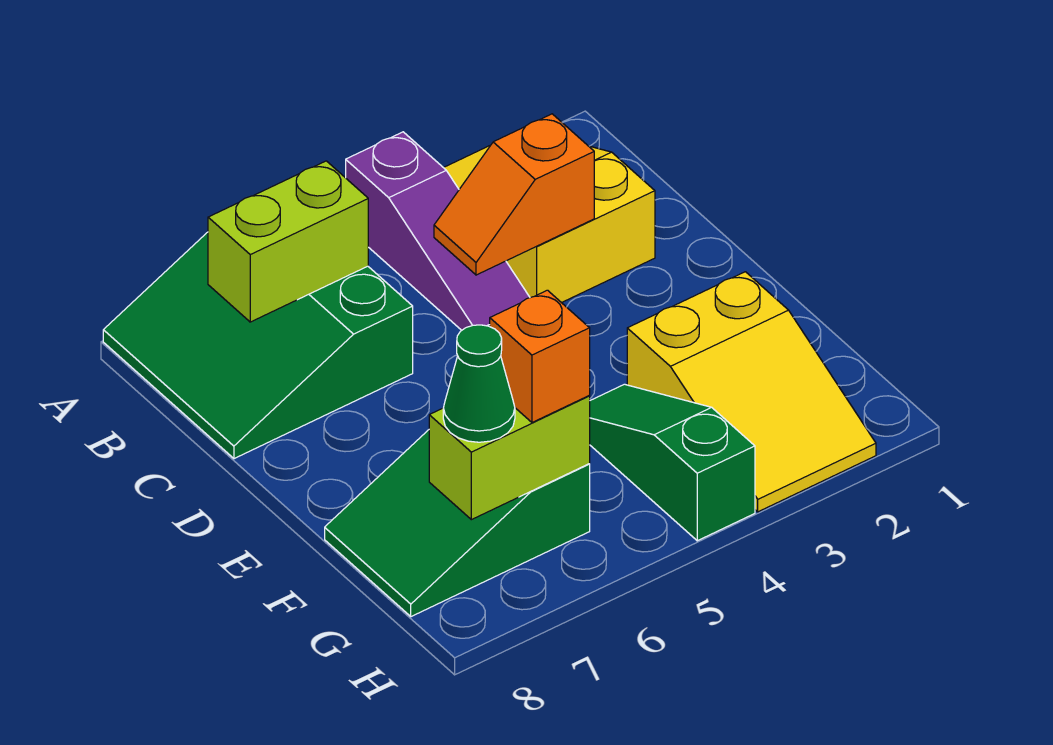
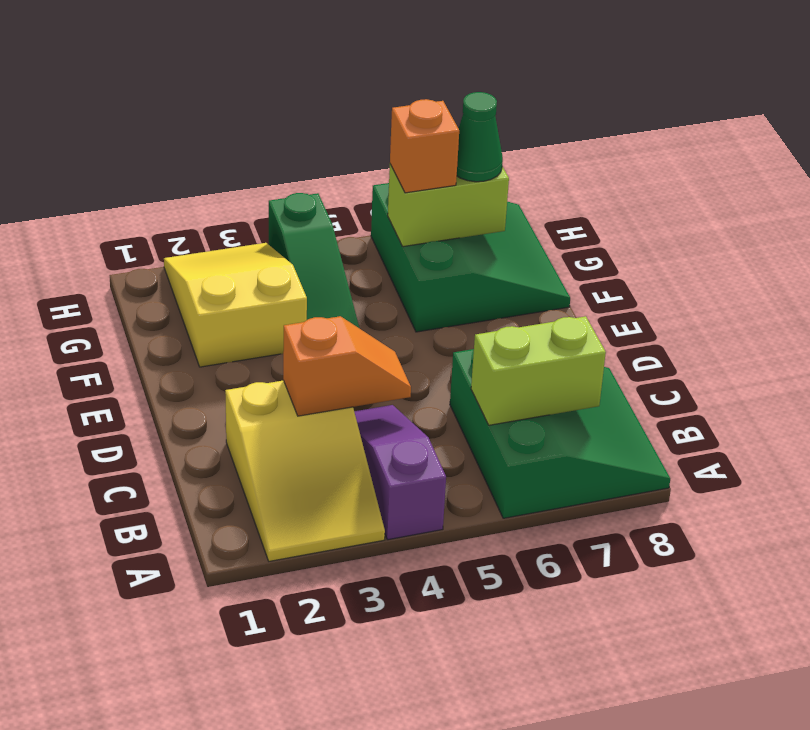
green 2x3 slope [325,430,590,617] -> green 3x3 slope [371,183,570,332]

